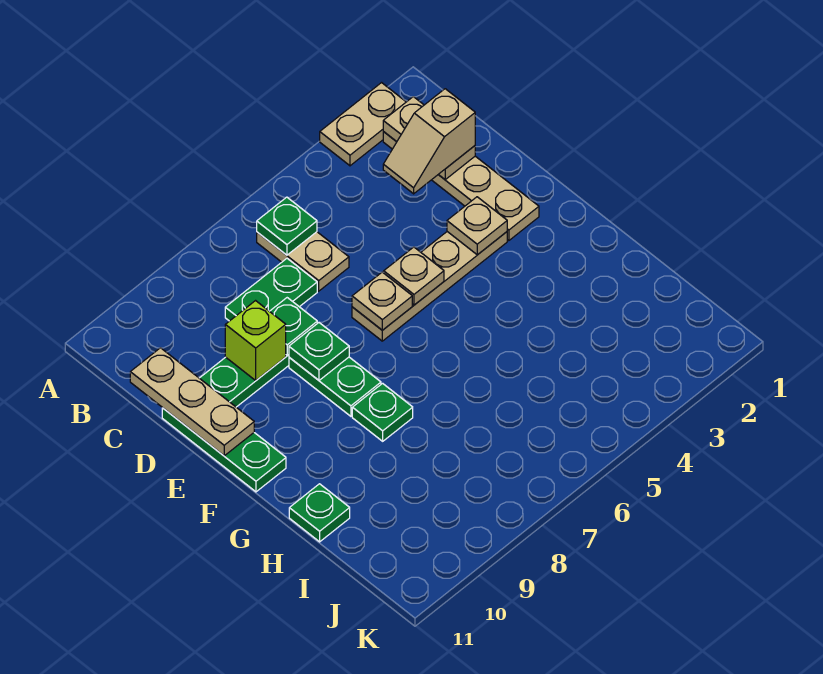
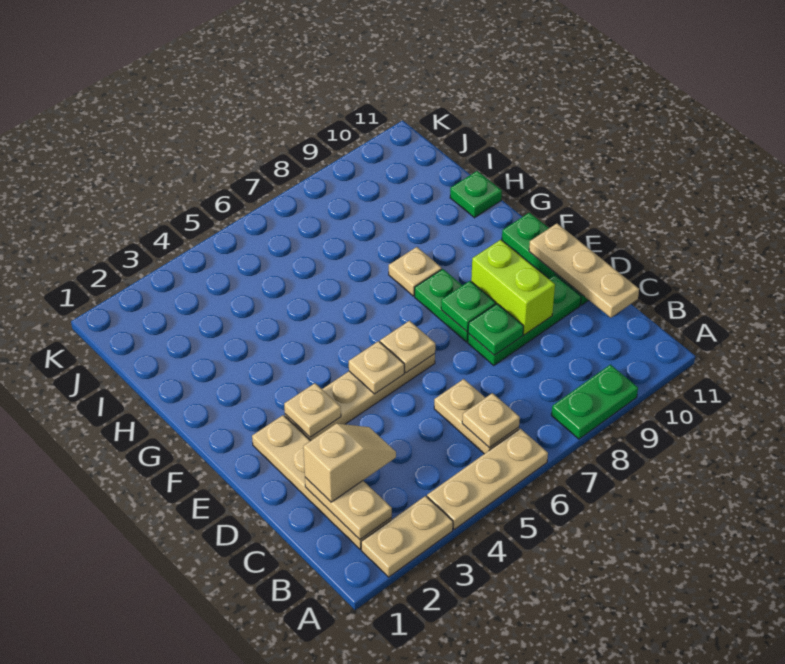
none -> tan 1x3 plate [427,429,548,529]
green 1x1 plate [257,197,317,255] -> tan 1x1 plate [462,393,520,448]
green 1x2 plate [225,259,317,321] -> green 1x2 plate moved to [551,365,638,439]
lime 1x1 brick [225,301,286,380] -> lime 1x2 brick [471,240,555,335]
green 1x1 plate [352,383,413,441] -> tan 1x1 plate [389,247,442,296]

